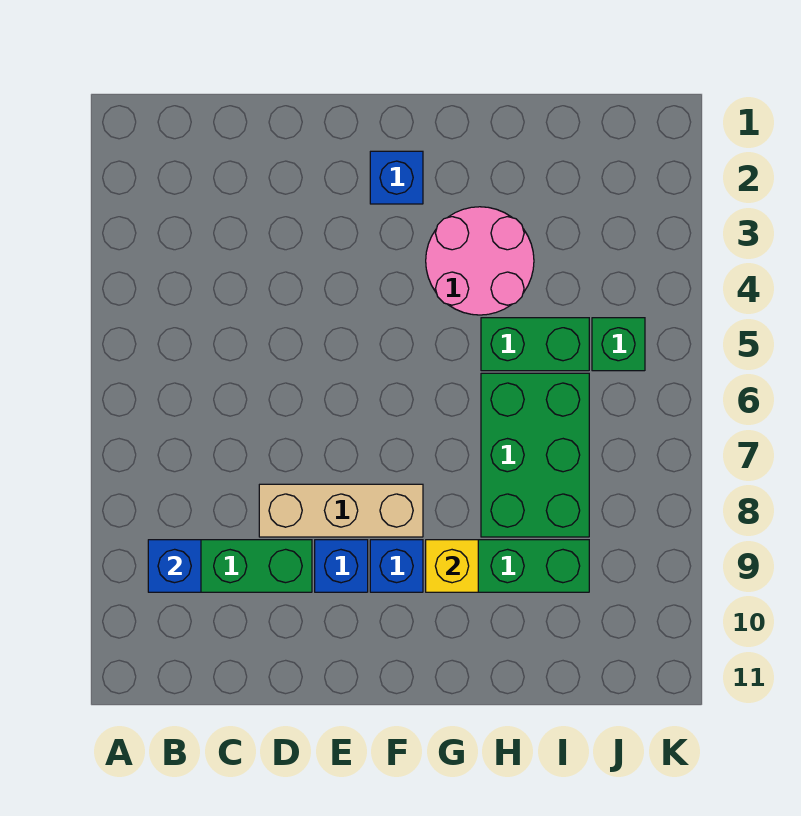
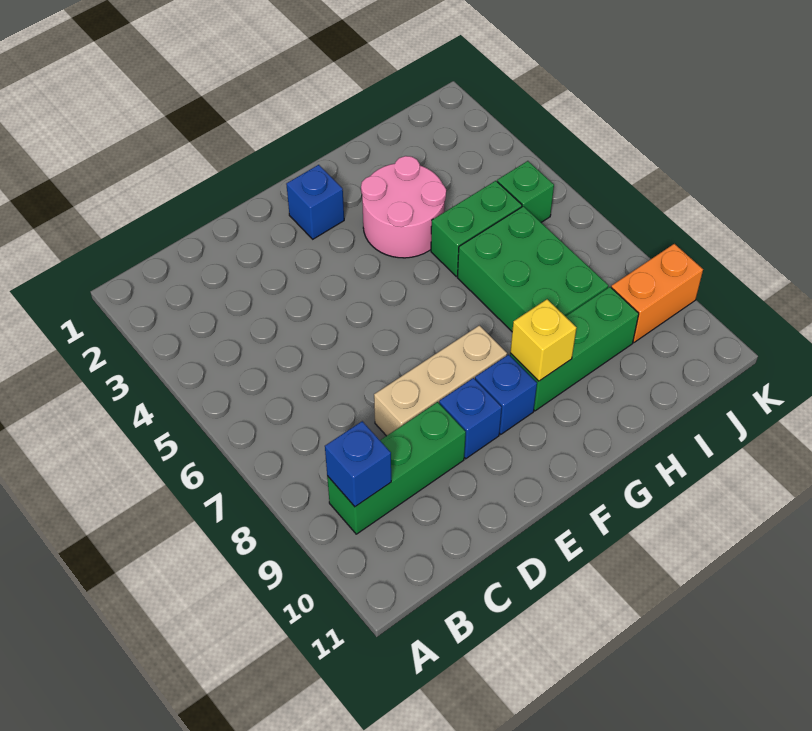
none -> orange 1x2 brick [611,244,703,342]

